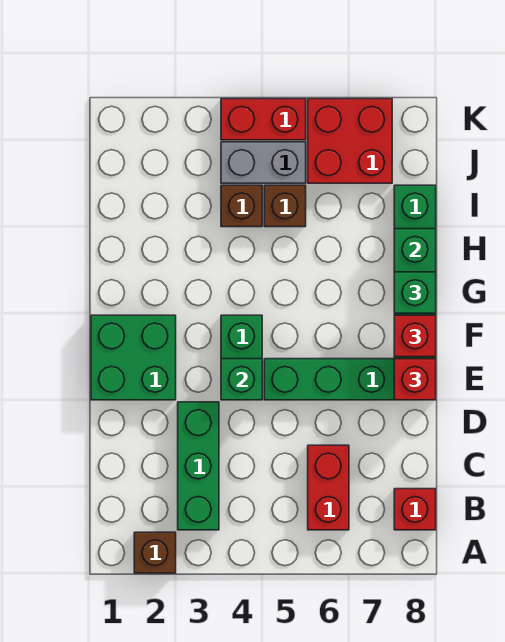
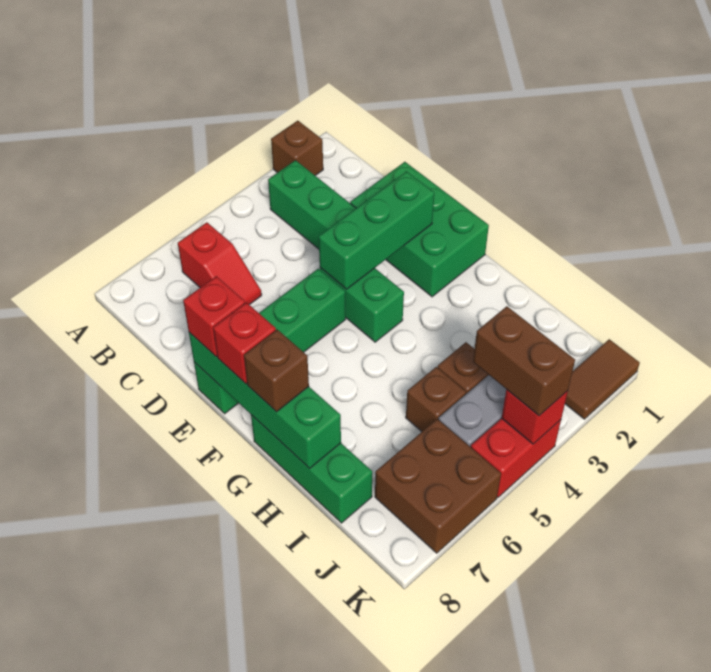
red 1x2 brick [308,445,349,530] -> red 1x2 slope [178,222,262,305]
red 1x1 brick [394,489,436,530] -> red 1x1 brick moved to [502,390,568,444]
green 2x2 brick [91,315,176,400] -> green 2x3 brick [350,162,489,297]
green 1x1 brick [221,359,262,400] -> green 1x3 brick [319,171,434,289]
green 1x1 brick [394,272,436,313] -> brown 1x1 brick [244,329,309,412]
none -> brown 1x2 brick [473,306,575,416]
red 2x2 brick [308,99,392,183] -> brown 2x2 brick [375,419,501,553]
none -> brown 1x2 tile [565,339,640,419]

